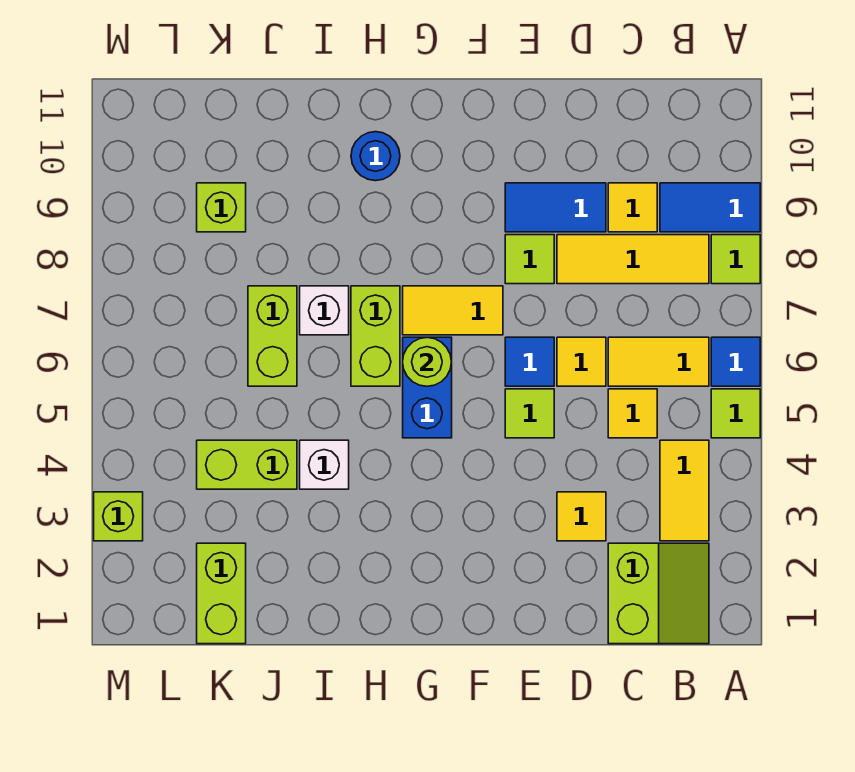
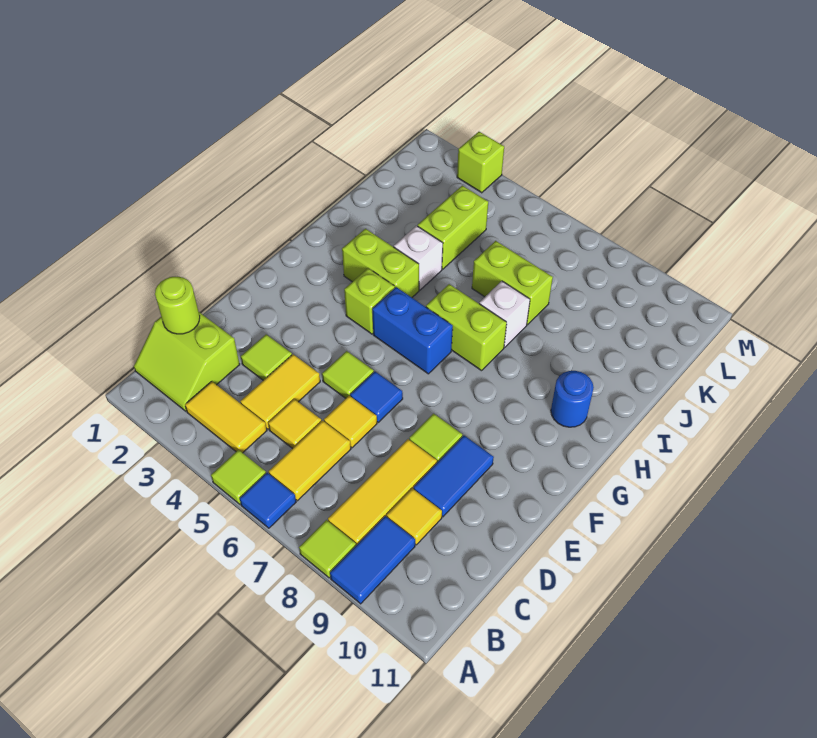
yellow 1x1 tile [557,492,606,541] -> lime 1x1 tile [241,334,292,380]
yellow 1x2 tile [403,286,503,335] -> yellow 1x2 tile moved to [240,354,320,429]
lime 1x1 round brick [403,338,451,386] -> lime 1x1 round brick moved to [155,277,200,334]
lime 1x2 brick [197,543,246,644] -> lime 1x2 brick moved to [342,229,419,297]
lime 1x1 brick [197,183,246,232] -> lime 1x1 brick moved to [344,268,395,334]

